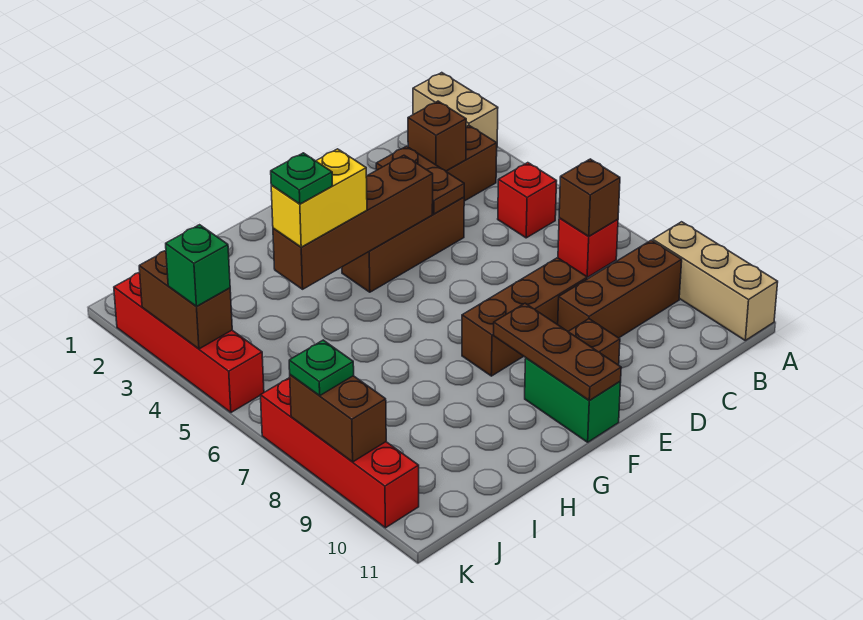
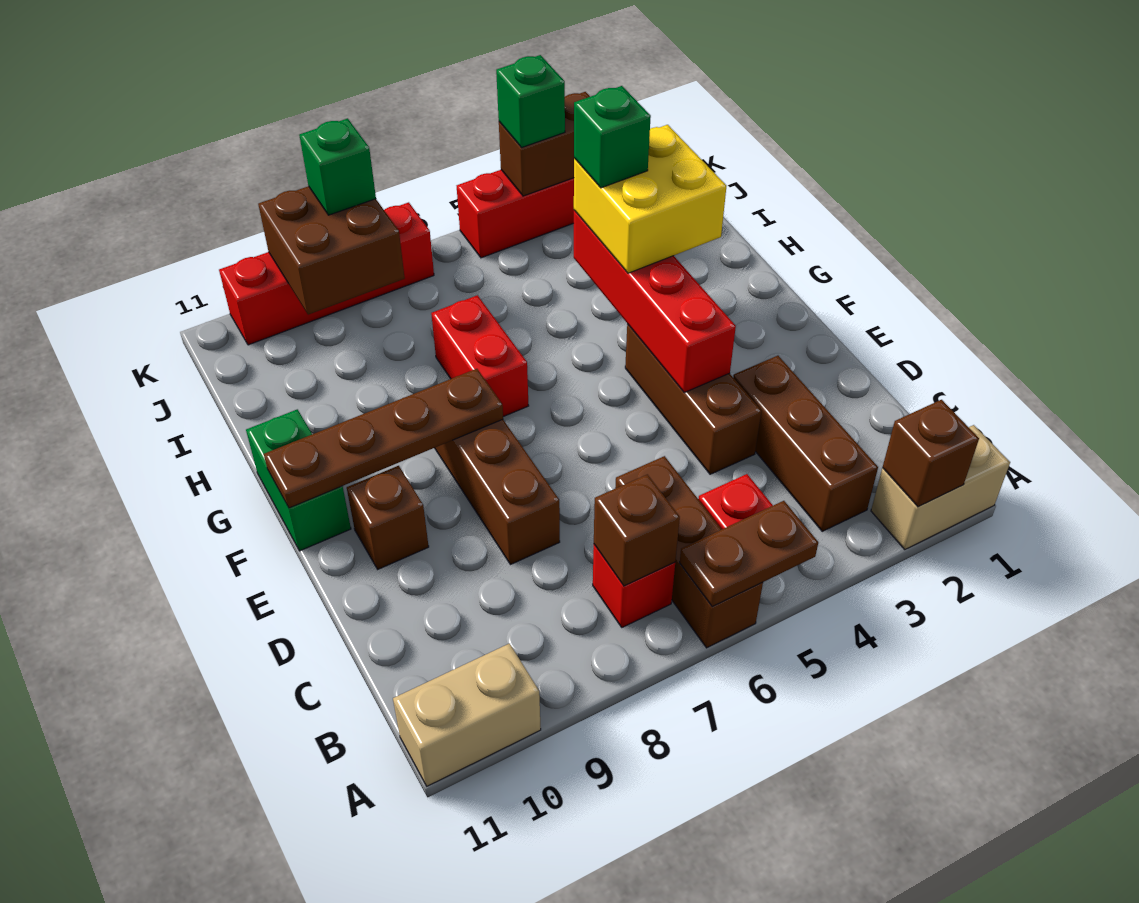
tan 1x3 brick [653,222,778,340] -> tan 1x2 brick [393,643,541,786]
brown 1x3 brick [558,240,682,338] -> brown 1x3 brick moved to [615,456,763,648]
brown 1x1 brick [408,101,466,171] -> brown 1x1 brick moved to [883,400,979,507]
brown 1x2 plate [376,146,464,214] -> brown 1x2 plate moved to [680,501,818,607]
brown 1x4 brick [273,155,433,289] -> red 1x4 brick [574,210,736,392]
brown 1x3 plate [494,303,621,401] -> brown 1x4 plate [264,369,503,508]
green 1x2 brick [525,358,621,442] -> green 1x2 brick turned to [246,409,351,551]
yellow 1x2 brick [271,149,367,247] -> yellow 2x2 brick [574,125,726,273]
none -> red 1x2 brick [431,295,529,417]
green 1x1 plate [271,153,333,204] -> green 1x1 brick [574,86,651,188]
brown 1x2 brick [290,375,386,462] -> brown 2x2 brick [258,186,405,315]
green 1x1 plate [289,340,354,395] -> green 1x1 brick [299,118,376,215]

